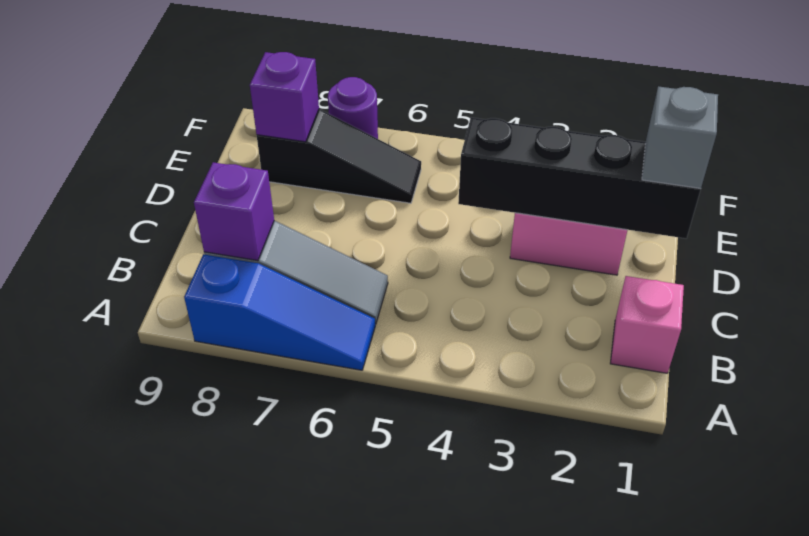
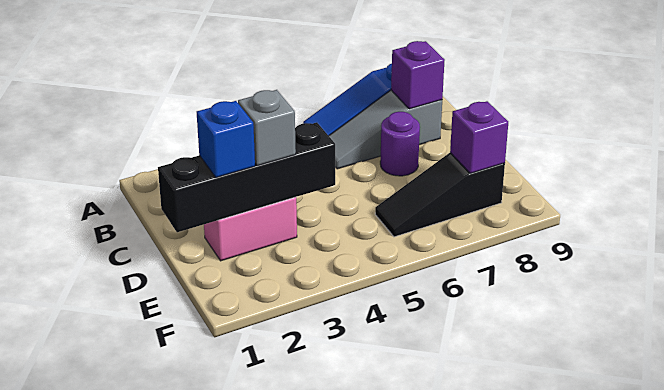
pink 1x1 brick [610,276,684,373] -> none
grey 1x1 brick [642,86,718,188] -> grey 1x1 brick moved to [238,90,296,166]
none -> blue 1x1 brick [197,101,255,177]
purple 1x1 round brick [328,77,378,139] -> purple 1x1 round brick moved to [380,112,420,176]

